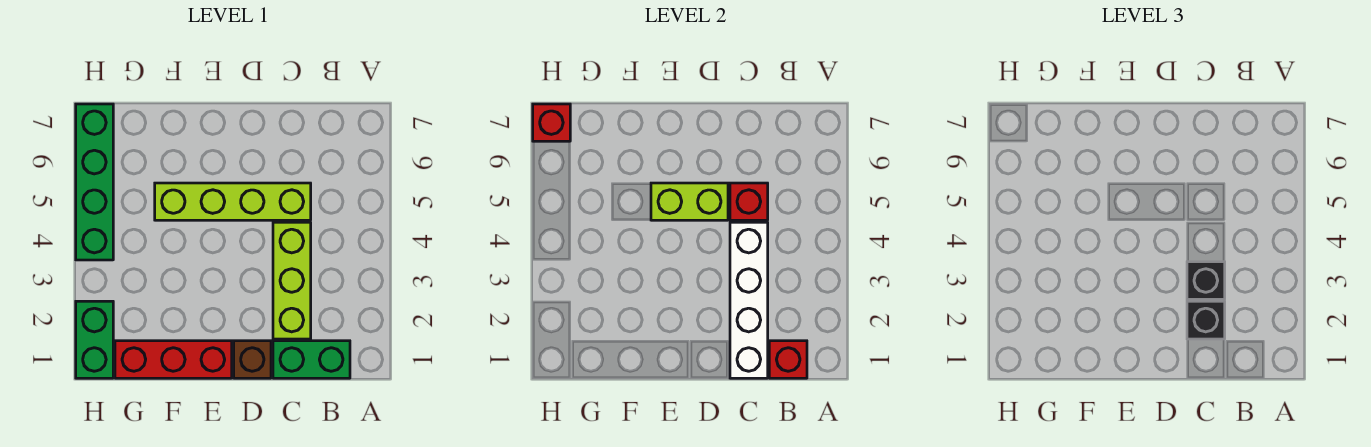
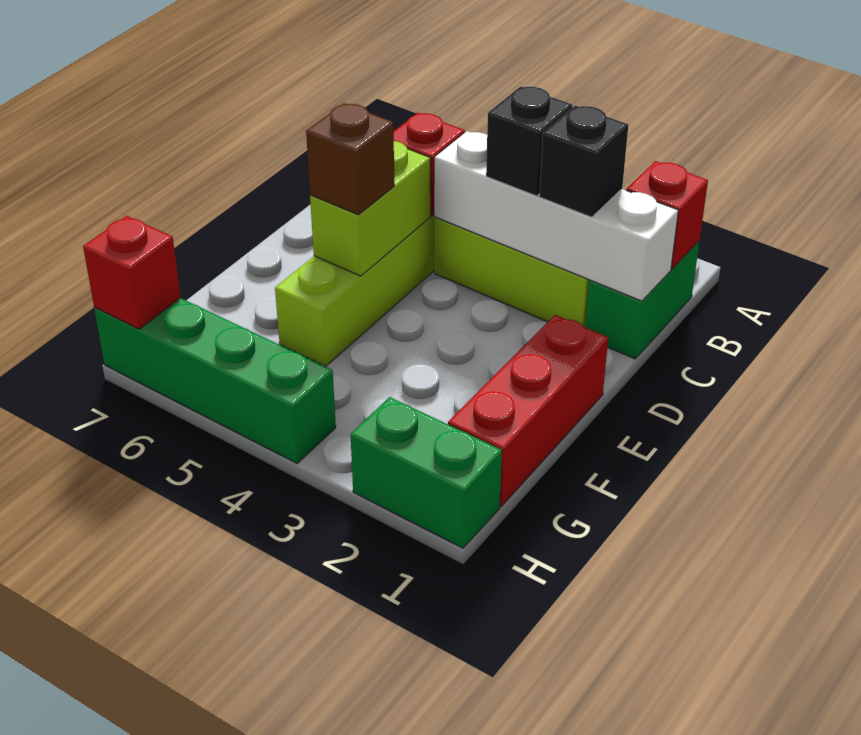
brown 1x1 brick [234,341,271,378] -> brown 1x1 brick moved to [306,103,394,215]

